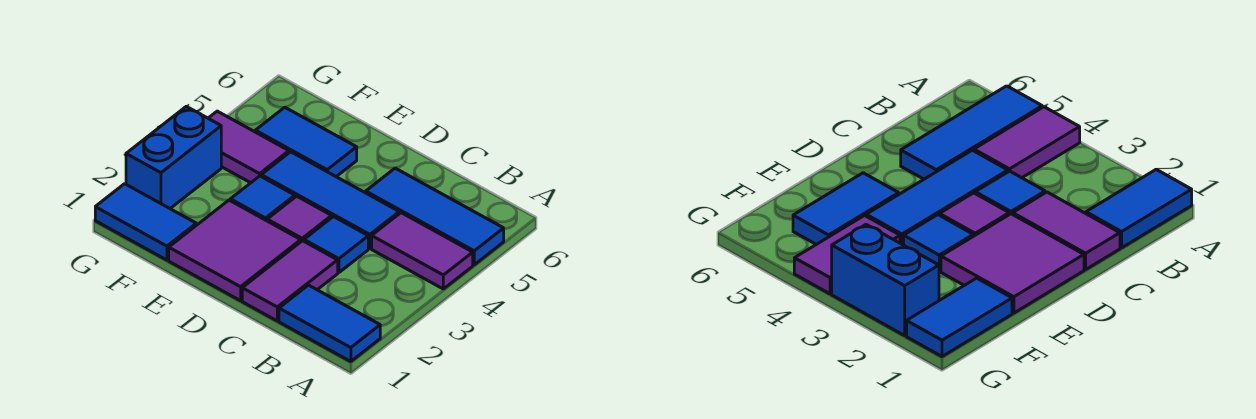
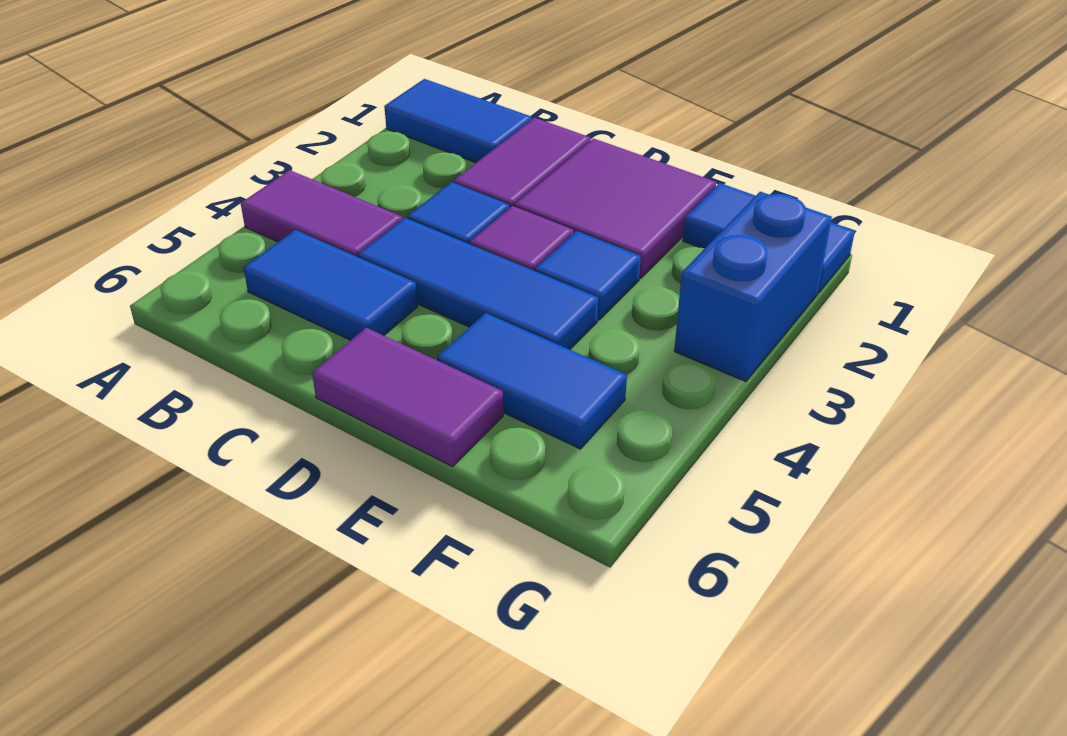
blue 1x3 tile [366,168,504,265] -> blue 1x2 tile [243,230,417,340]
purple 1x2 tile [208,111,289,183] -> purple 1x2 tile moved to [312,328,503,467]

